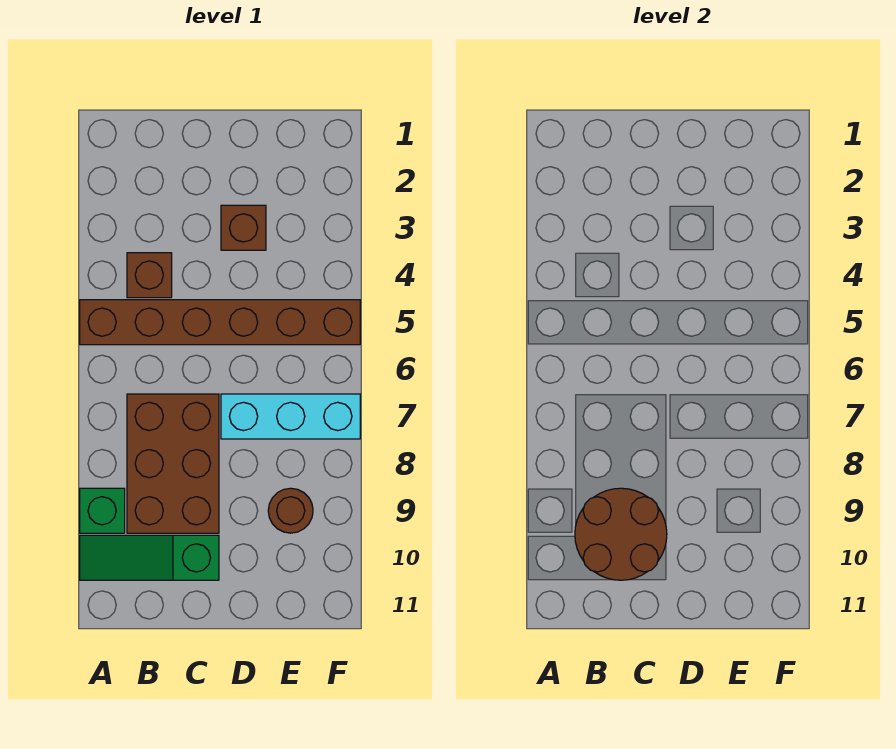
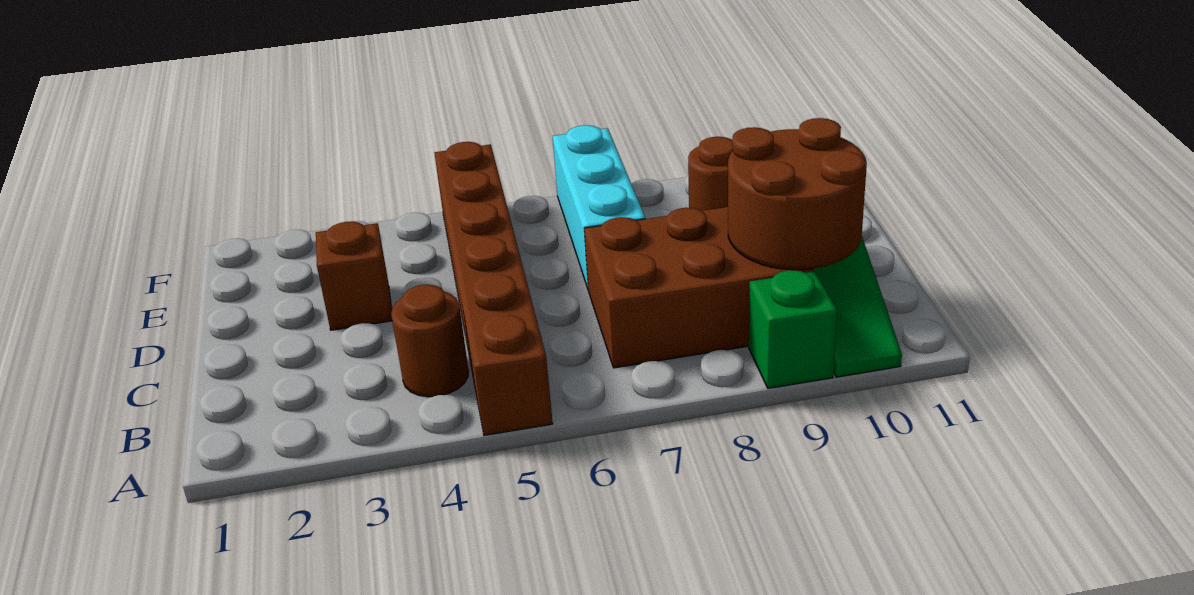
brown 1x1 brick [127,253,172,298] -> brown 1x1 round brick [391,285,469,397]

